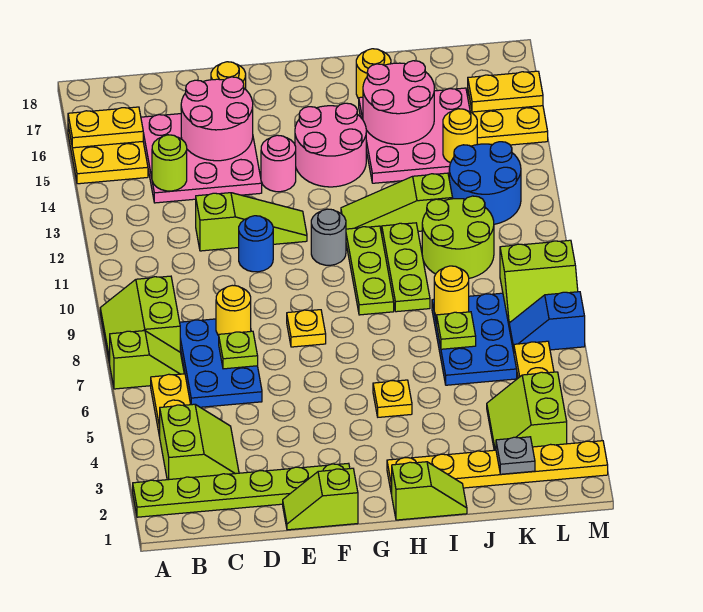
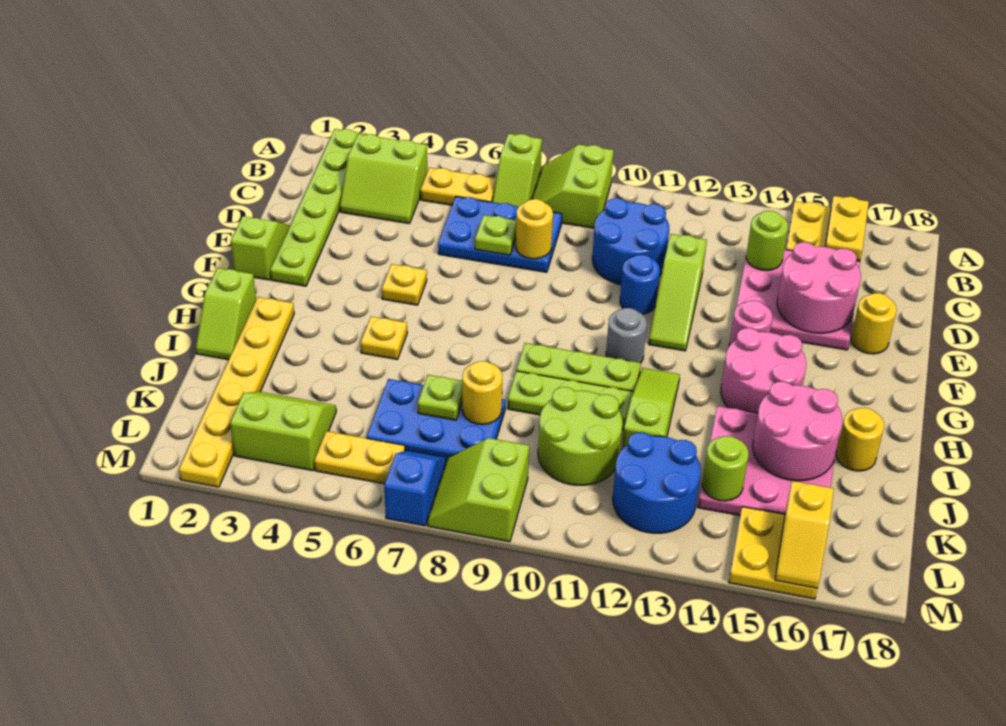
lime 2x2 slope [100,276,180,363] -> lime 2x2 slope turned to [532,145,614,228]
none -> blue 2x2 round brick [592,198,669,285]
yellow 1x1 plate [287,310,326,347] -> yellow 1x1 plate moved to [382,264,427,305]
grey 1x1 plate [496,437,535,474] -> none
yellow 1x1 round brick [443,109,477,163] -> lime 1x1 round brick [702,436,749,501]
yellow 1x2 plate [468,71,543,112] -> yellow 1x2 slope [775,481,834,588]

